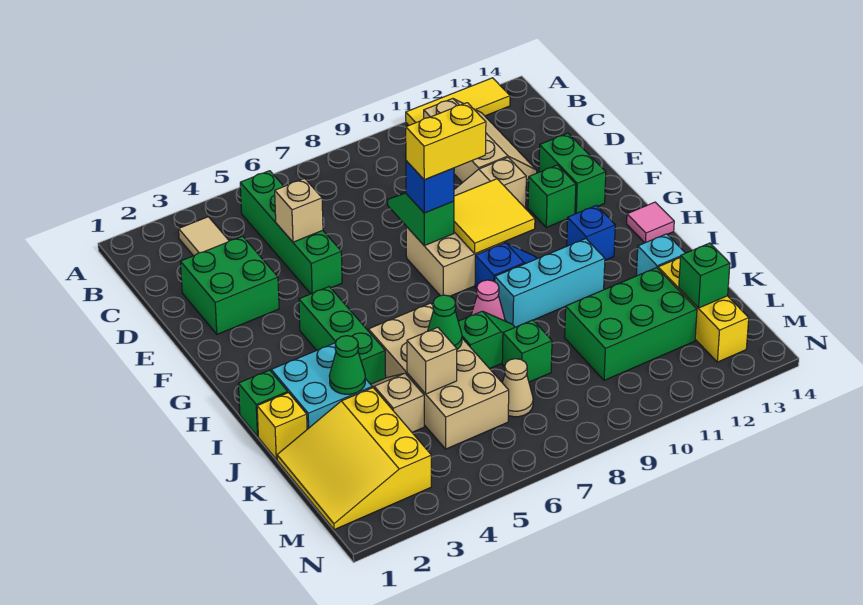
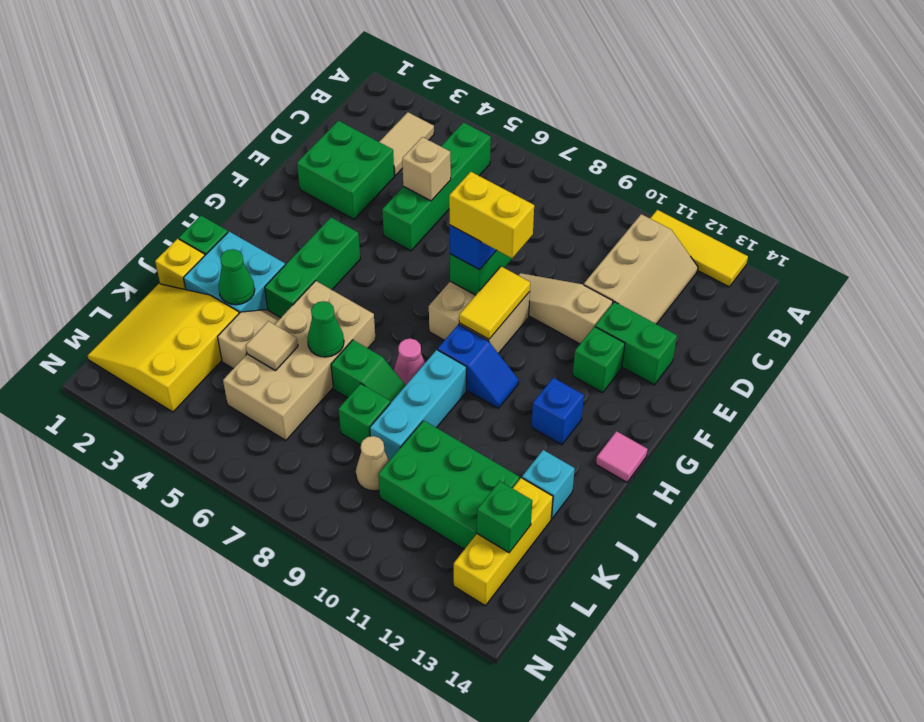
green 1x2 brick [539,133,606,214] -> green 1x2 brick turned to [595,302,677,385]
yellow 2x2 tile [454,179,535,254] -> yellow 1x2 tile [459,266,530,339]
cyan 1x3 brick [495,239,605,327] -> cyan 1x3 brick turned to [370,350,466,460]
tan 1x1 brick [407,327,457,394] -> tan 1x1 tile [246,321,298,371]
tan 1x1 cone [502,359,533,417] -> tan 1x1 cone moved to [356,436,389,491]

